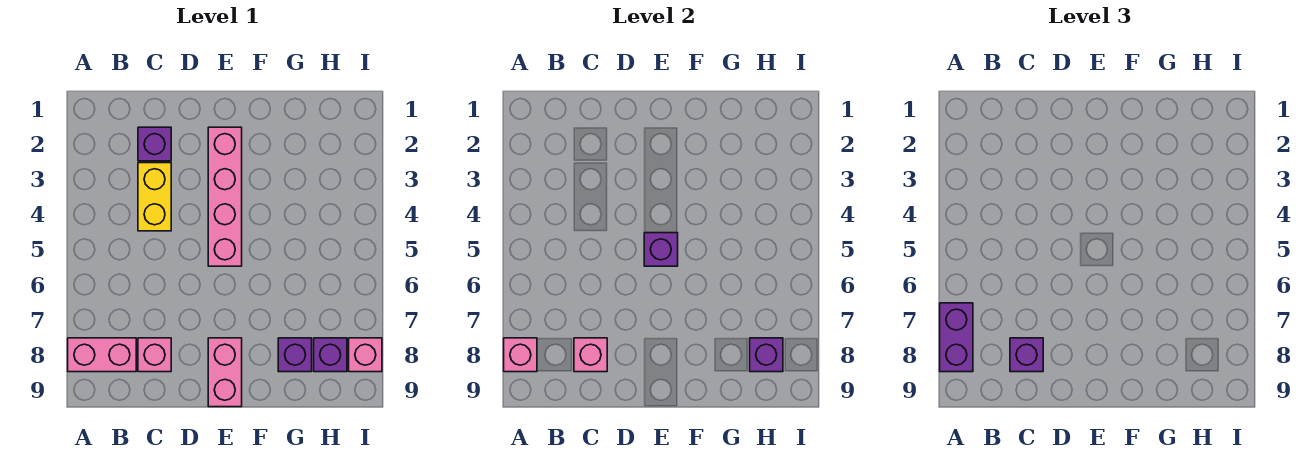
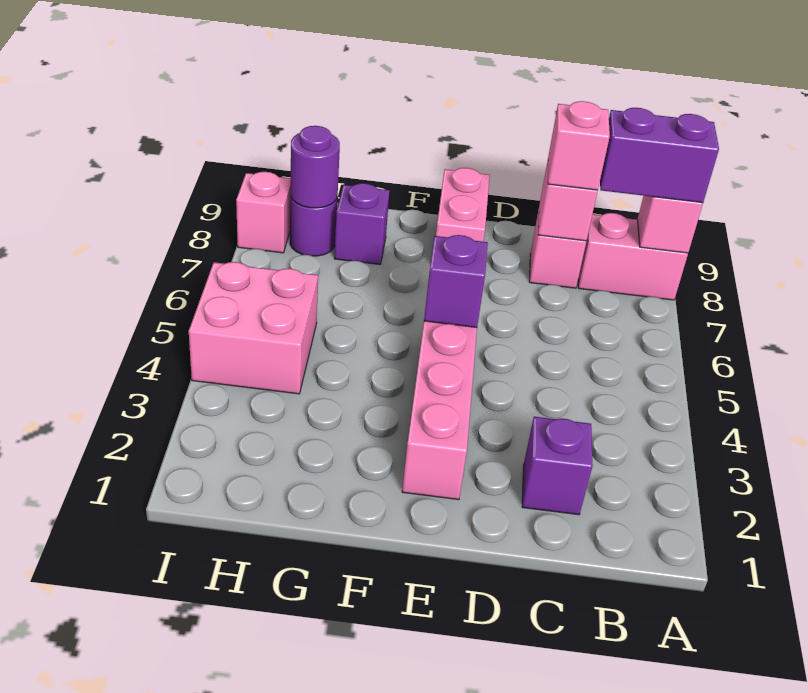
purple 1x2 brick [940,303,973,372] -> purple 1x2 brick turned to [600,108,719,203]
yellow 1x2 brick [138,163,171,231] -> none
purple 1x1 brick [1010,338,1043,372] -> pink 1x1 brick [548,101,610,190]
none -> pink 2x2 brick [189,262,318,394]
purple 1x1 brick [314,338,347,372] -> purple 1x1 round brick [290,197,338,256]
purple 1x1 brick [750,338,783,372] -> purple 1x1 round brick [290,126,340,208]

